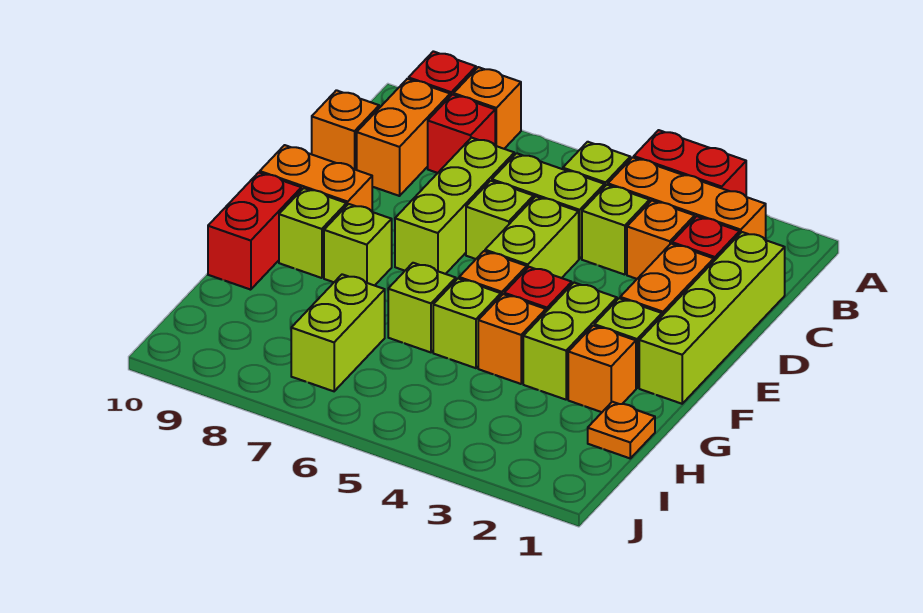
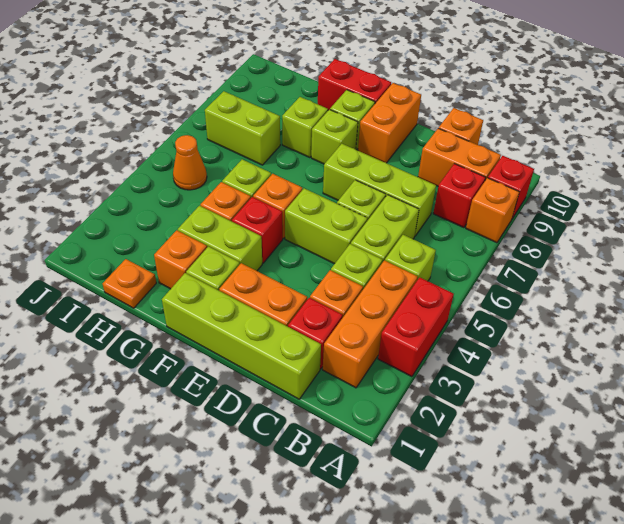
lime 1x1 brick [388,263,456,352] -> lime 1x1 brick moved to [282,97,328,158]
none -> orange 1x1 cone [173,135,207,190]

